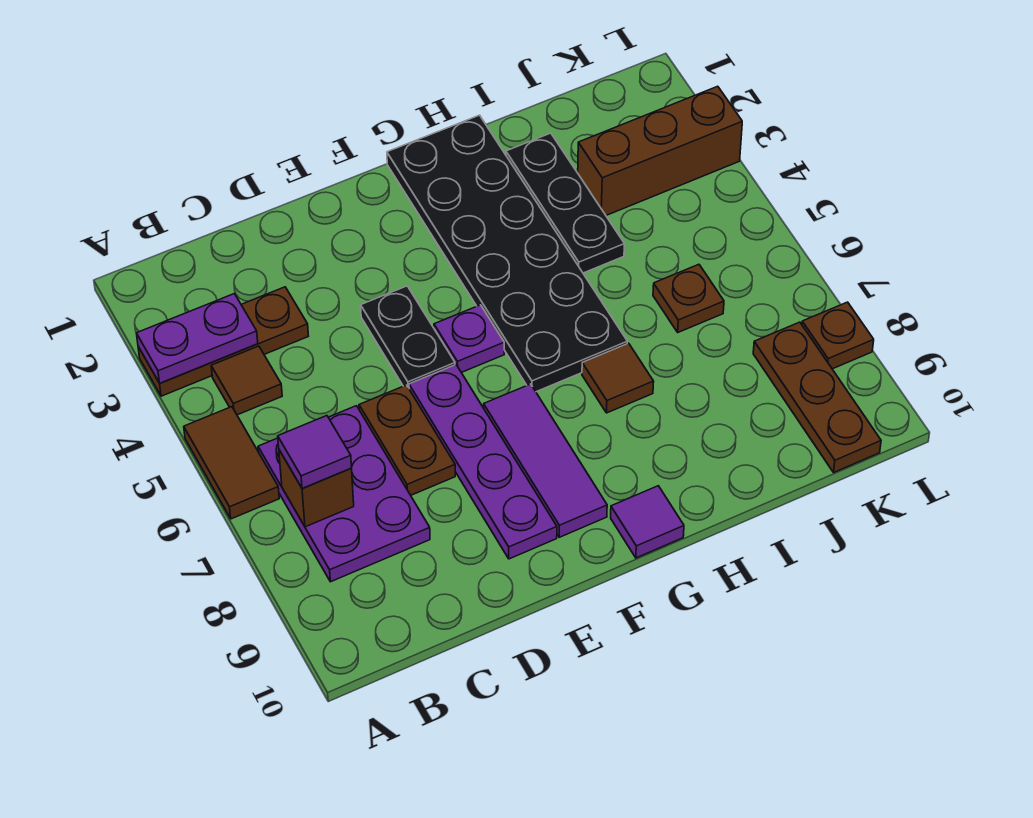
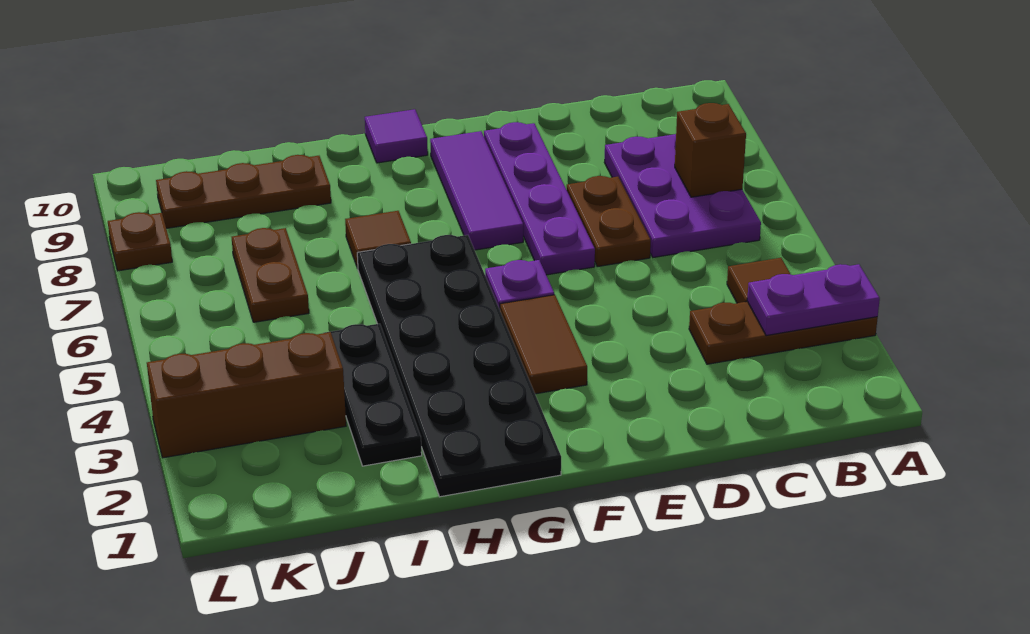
brown 1x2 tile [184,407,279,519] -> brown 1x2 tile moved to [500,295,587,394]
purple 1x1 tile [278,416,352,488] -> none
black 1x2 plate [361,286,455,388] -> none
brown 1x1 plate [653,264,724,332] -> brown 1x2 plate [232,228,309,322]
brown 1x3 plate [753,322,881,472] -> brown 1x3 plate turned to [156,155,331,228]

